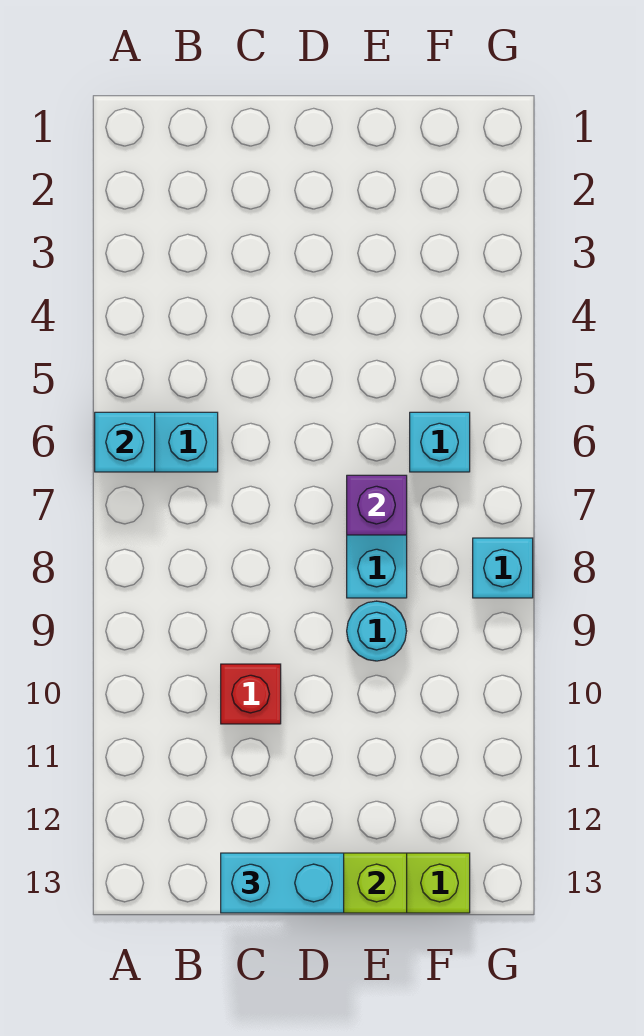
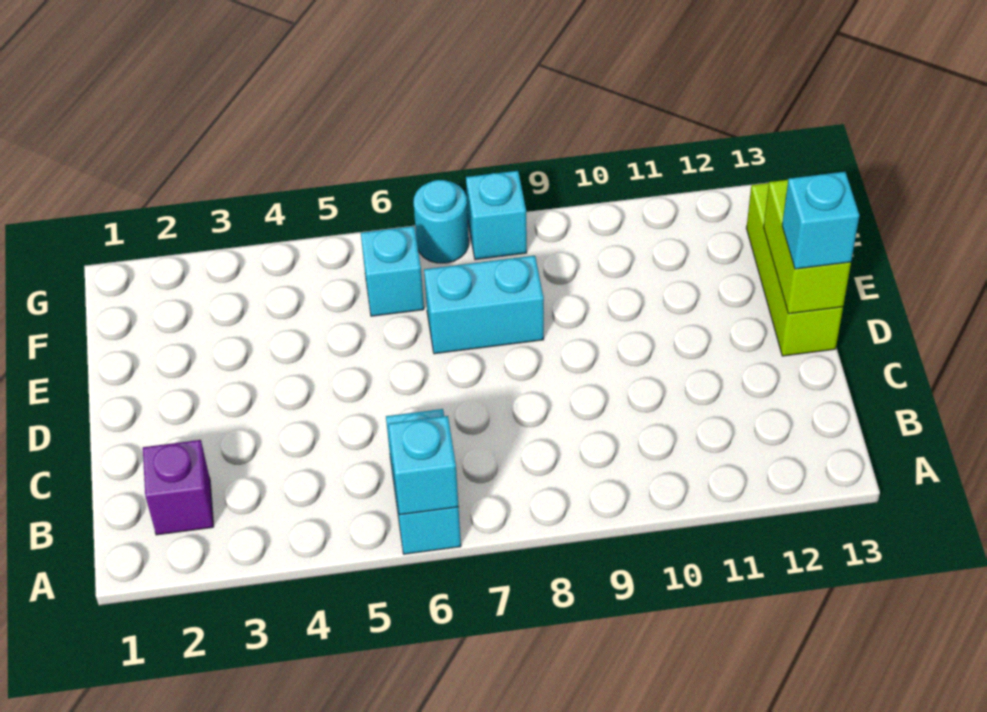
red 1x1 brick [221,664,281,724] -> none
cyan 1x2 brick [221,853,344,913] -> cyan 1x1 brick [782,172,859,269]
purple 1x1 brick [347,475,407,535] -> purple 1x1 brick moved to [143,440,214,535]
cyan 1x1 round brick [347,601,407,661] -> cyan 1x1 round brick moved to [414,180,469,263]

